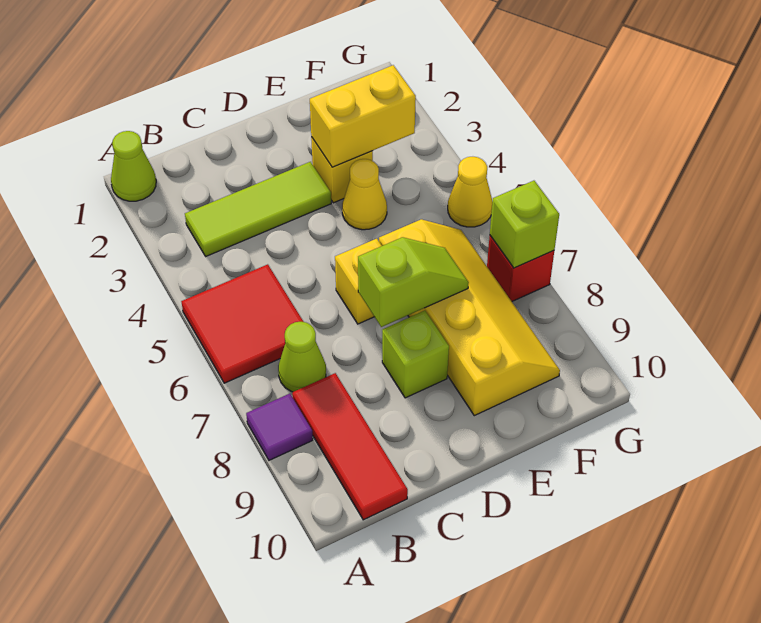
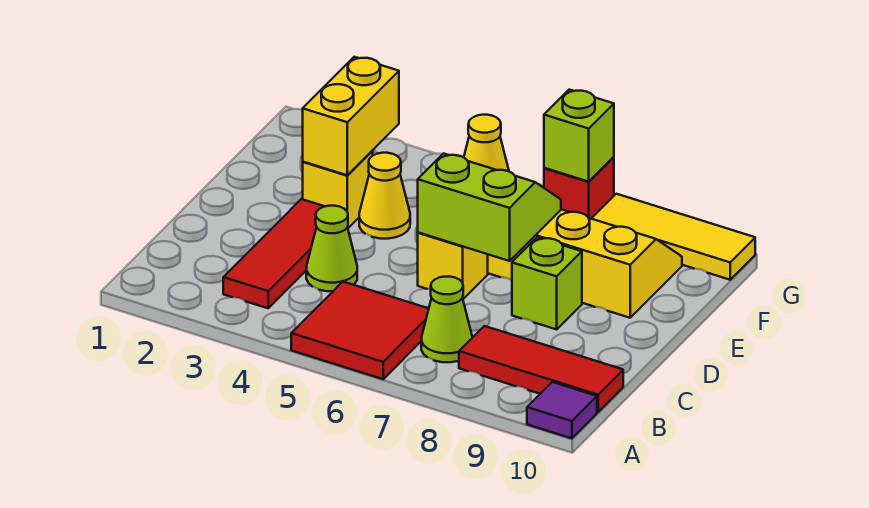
lime 1x1 cone [111,131,156,201] -> lime 1x1 cone moved to [306,206,357,292]
purple 1x1 tile [246,394,313,460] -> purple 1x1 tile moved to [527,382,597,438]
lime 1x3 tile [185,162,331,256] -> red 1x3 tile [223,199,325,308]
lime 1x2 slope [358,237,469,327] -> lime 2x2 slope [418,153,561,261]
none -> yellow 1x3 tile [591,194,755,280]

